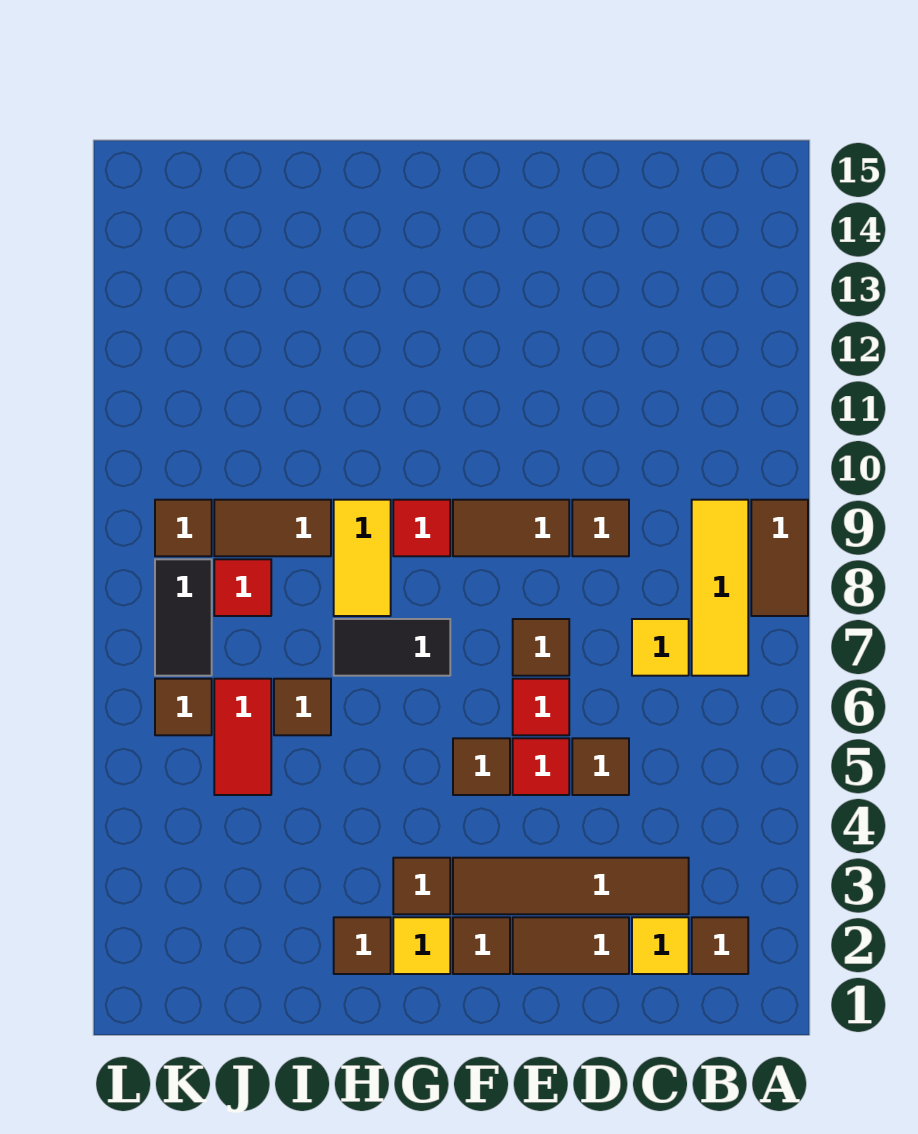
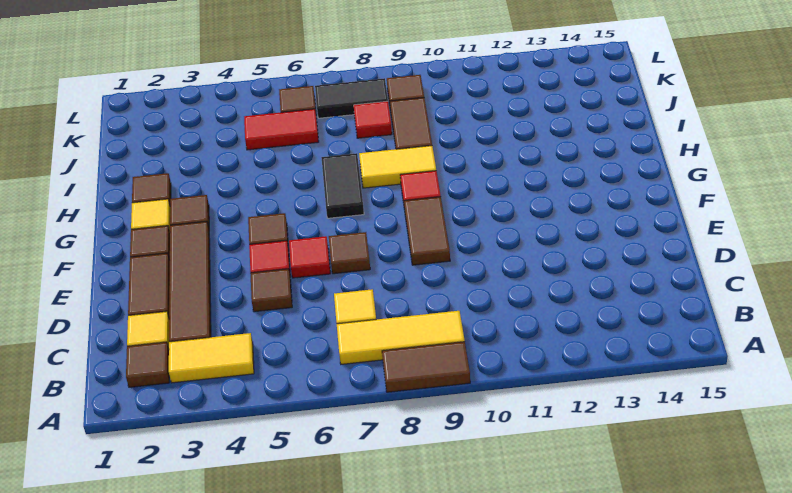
none -> yellow 1x2 tile [169,333,254,383]
brown 1x1 tile [572,500,629,556] -> none
brown 1x1 tile [274,679,331,735] -> none

